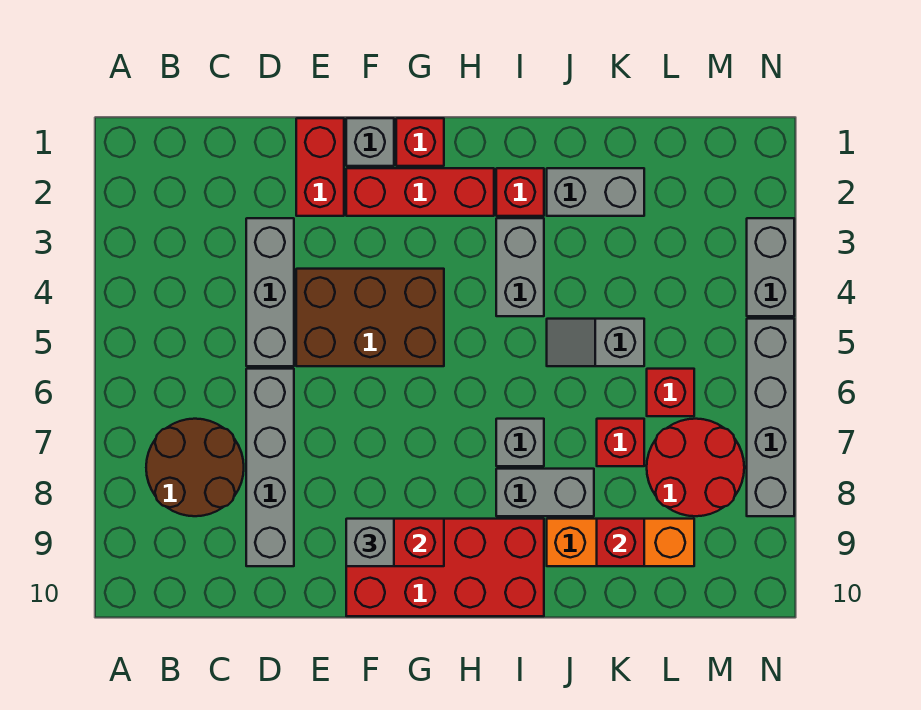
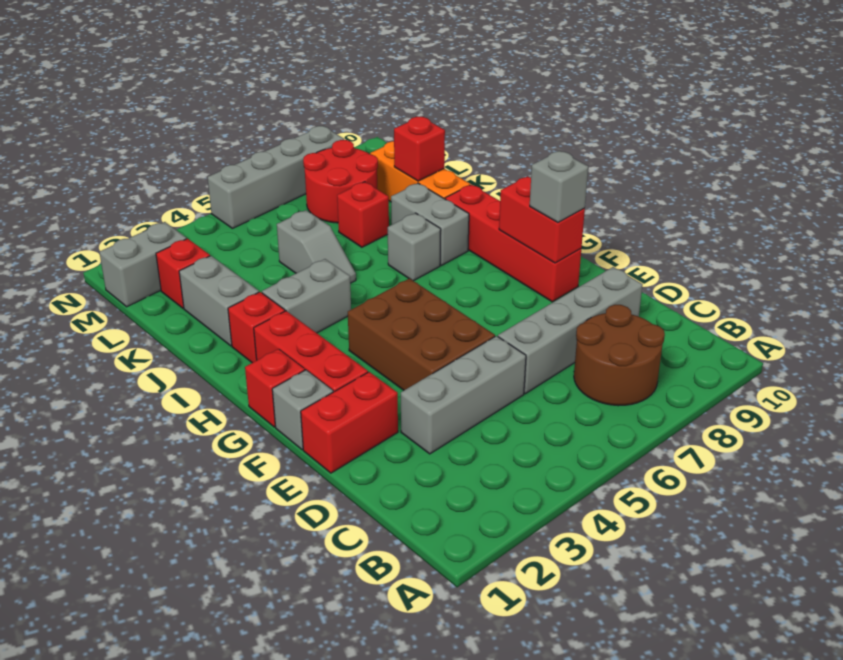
red 2x4 brick [346,519,544,616] -> red 1x4 brick [445,185,581,302]
red 1x1 brick [647,369,694,416] -> red 1x1 brick moved to [156,239,210,308]
grey 1x2 brick [747,218,794,316] -> grey 1x2 brick moved to [99,222,187,307]

